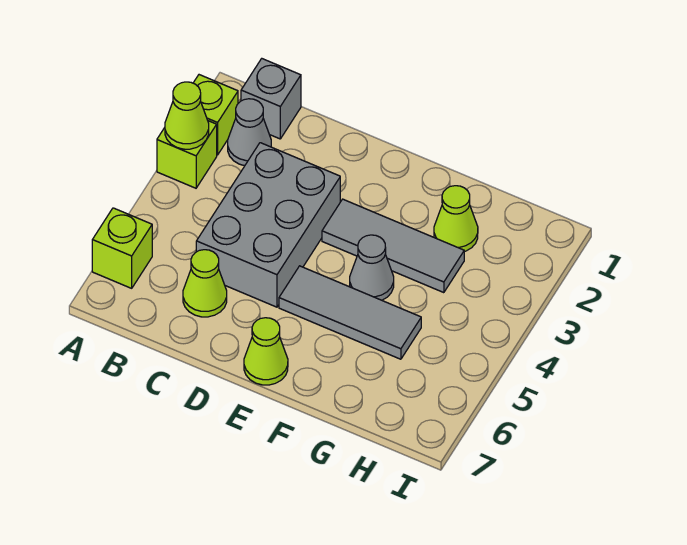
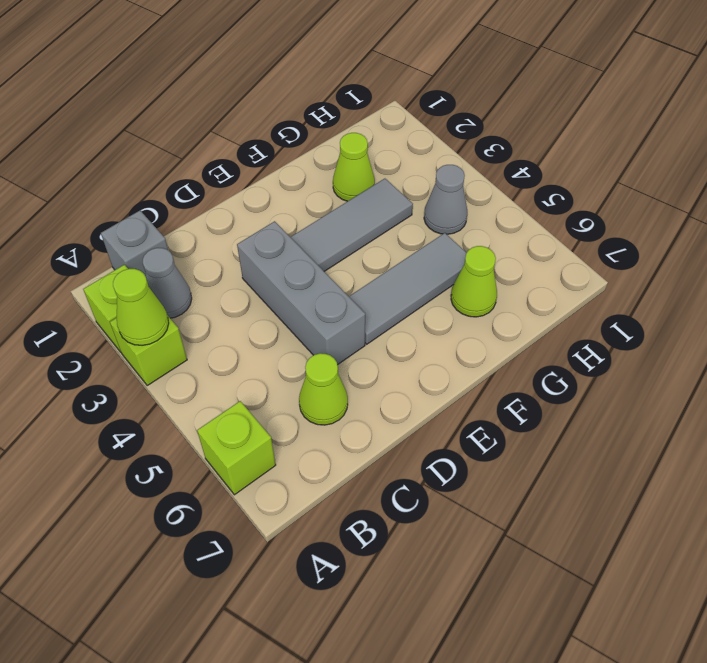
grey 2x3 brick [196,143,340,307] -> grey 1x3 brick [237,221,365,365]
lime 1x1 cone [244,318,288,385] -> lime 1x1 cone moved to [451,246,497,317]
grey 1x1 cone [350,235,394,300] -> grey 1x1 cone moved to [424,165,467,234]

